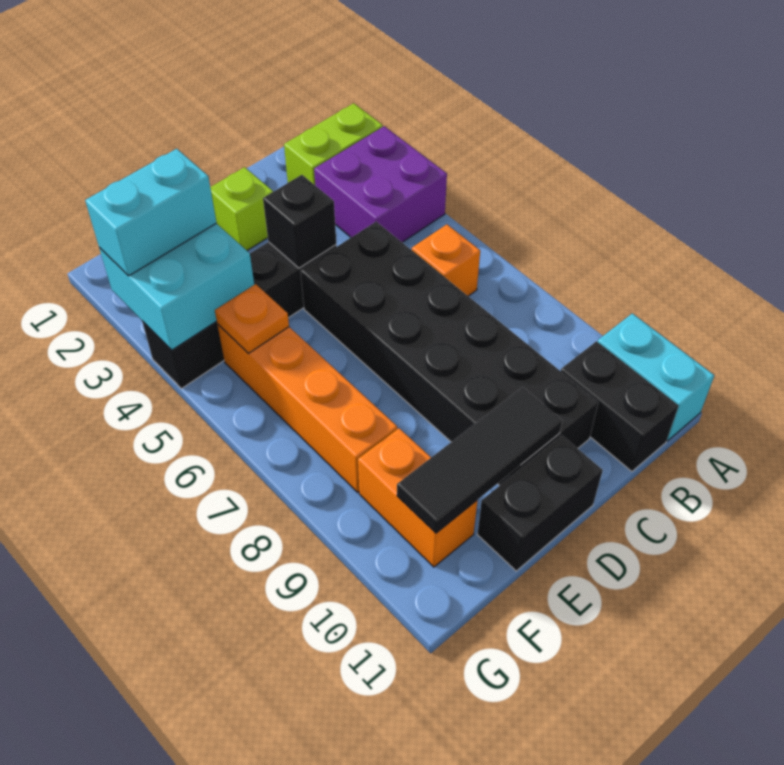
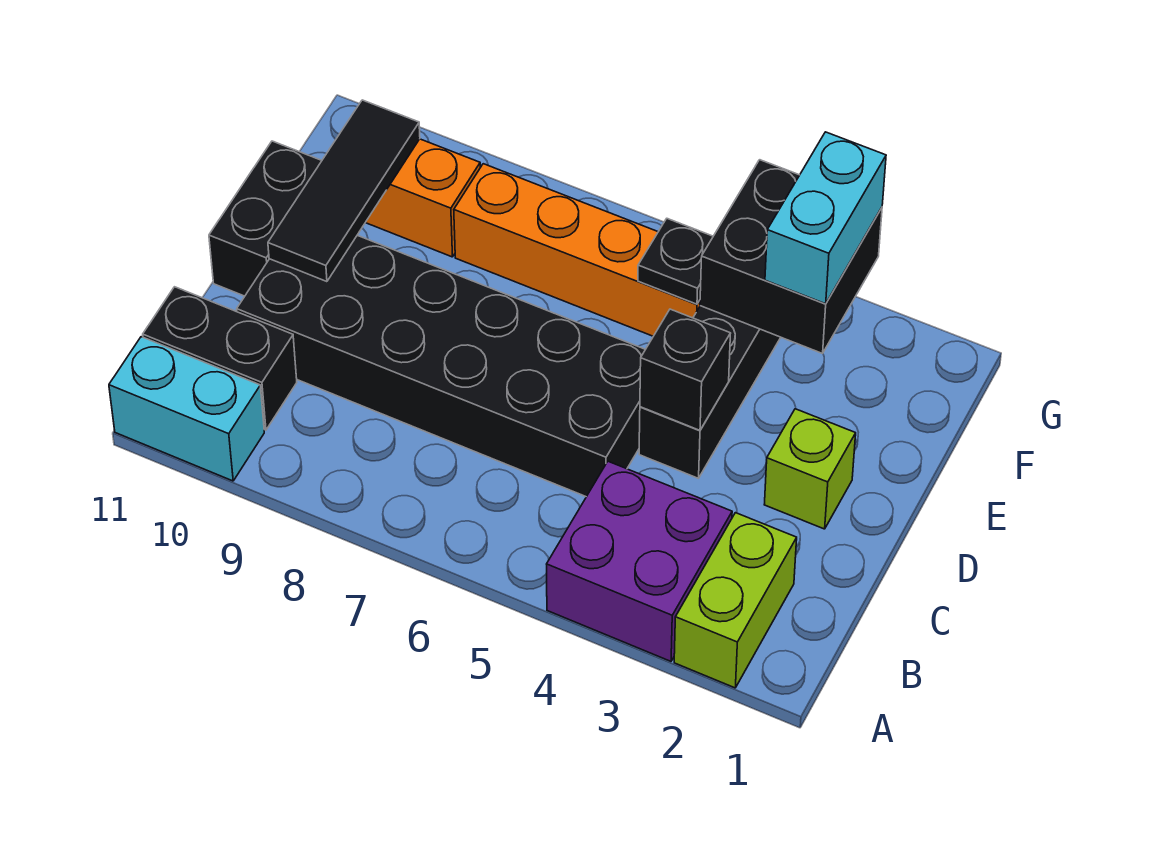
orange 1x1 brick [412,224,480,296] -> none
cyan 2x2 brick [99,223,254,350] -> black 2x2 brick [700,160,882,353]
orange 1x1 plate [215,284,289,353] -> black 1x1 plate [638,219,713,304]

